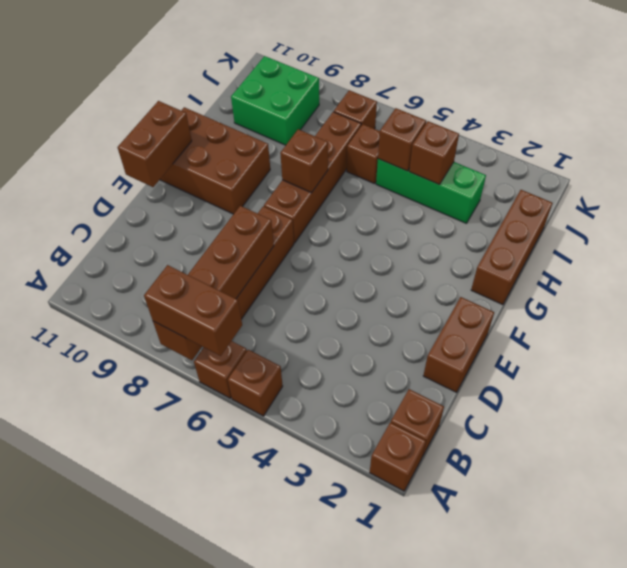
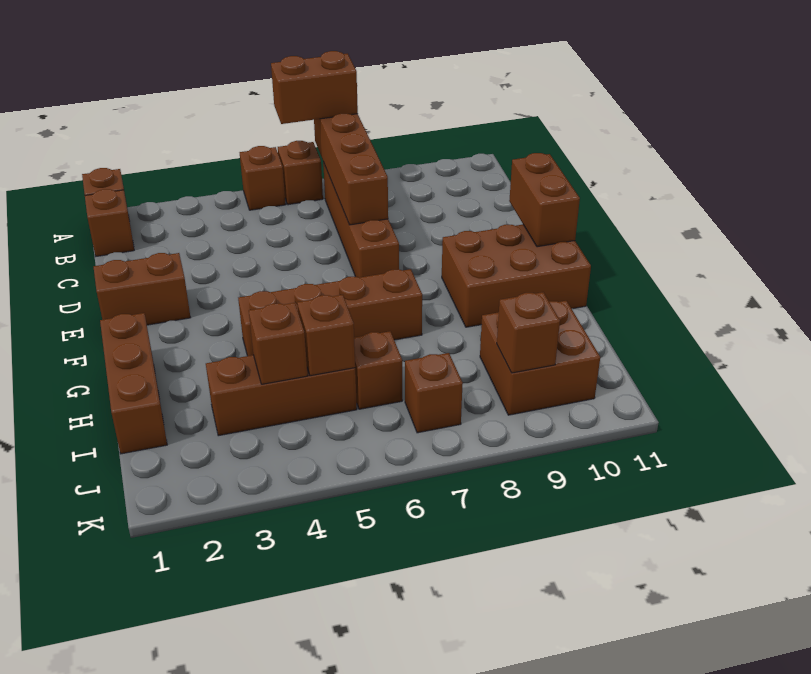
brown 1x2 brick [423,297,494,392] -> brown 1x2 brick turned to [94,253,191,325]
brown 1x4 brick [264,112,361,243] -> brown 1x4 brick turned to [238,269,422,356]
brown 1x1 brick [280,129,328,193] -> brown 1x1 brick moved to [497,292,560,373]
green 1x3 brick [376,159,486,223] -> brown 1x3 brick [206,355,357,436]
green 2x2 brick [231,56,319,145] -> brown 2x2 brick [480,301,600,415]

